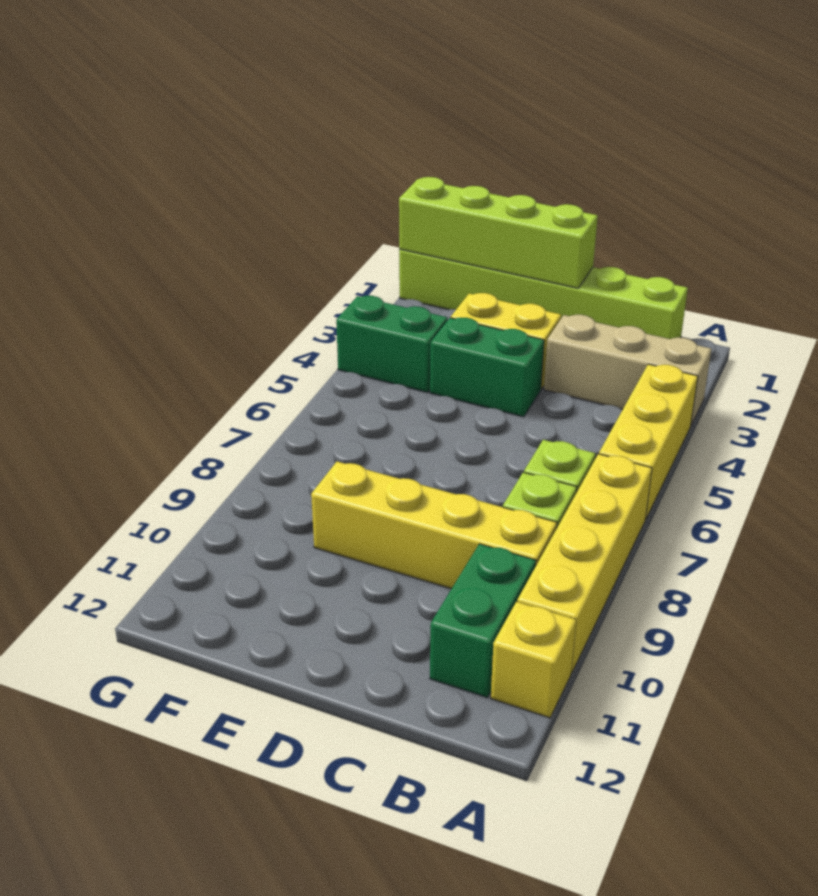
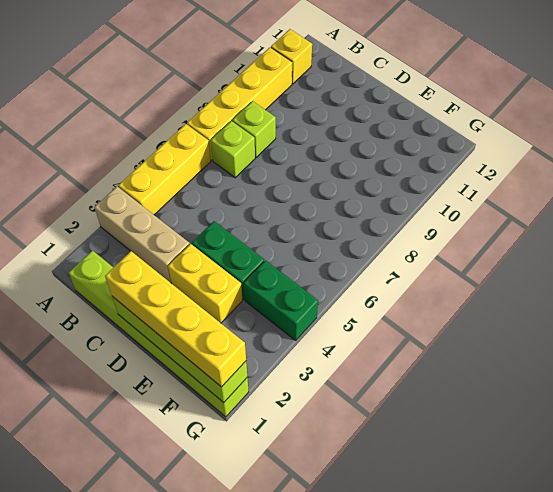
yellow 1x4 brick [311,461,557,589] -> yellow 1x4 brick moved to [105,251,246,387]
green 1x2 brick [430,544,536,698] -> none

